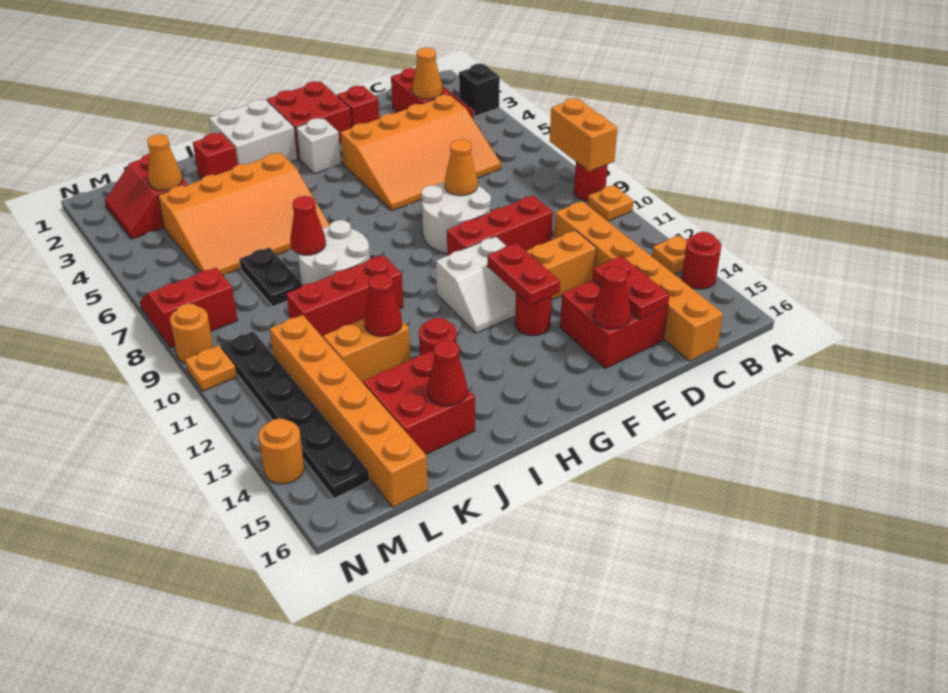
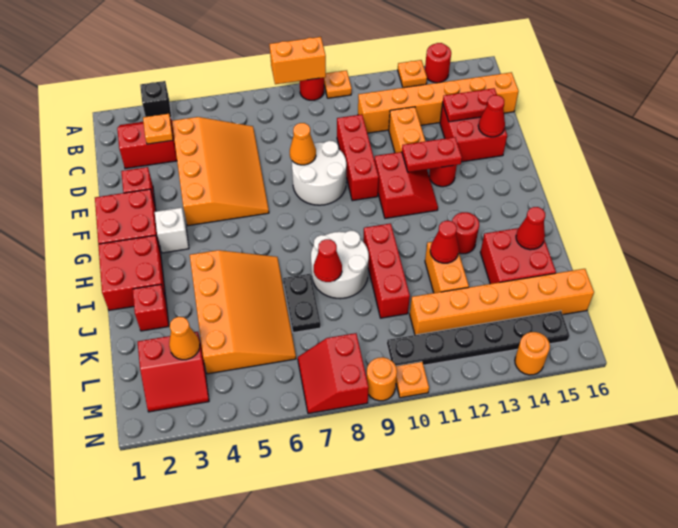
orange 1x1 cone [412,47,442,99] -> orange 1x1 plate [143,114,173,144]
white 2x2 slope [436,236,516,333] -> red 2x2 slope [374,152,438,218]
white 2x2 brick [209,99,297,165] -> red 2x2 brick [98,235,166,310]
black 1x2 plate [239,247,303,306] -> black 1x2 plate turned to [283,274,321,333]

